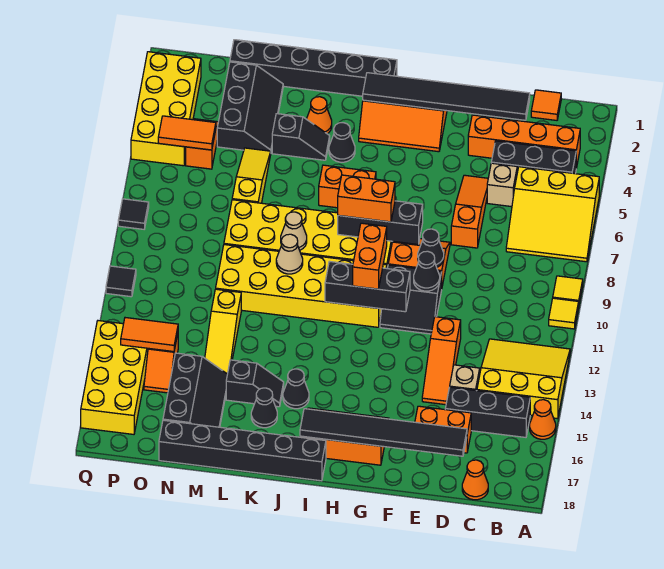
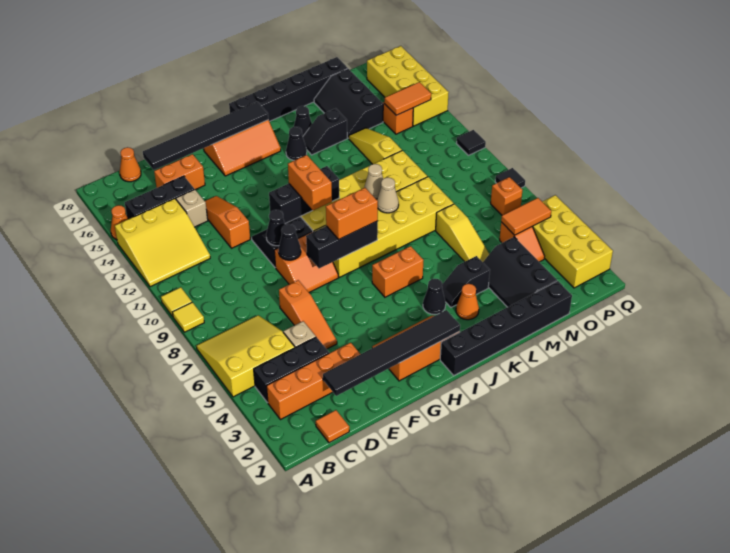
none -> orange 1x1 brick [491,177,522,215]

